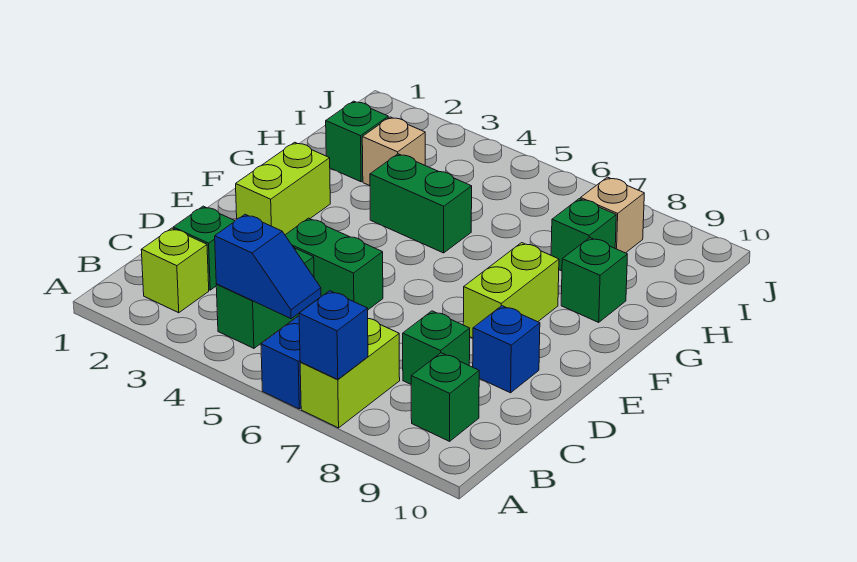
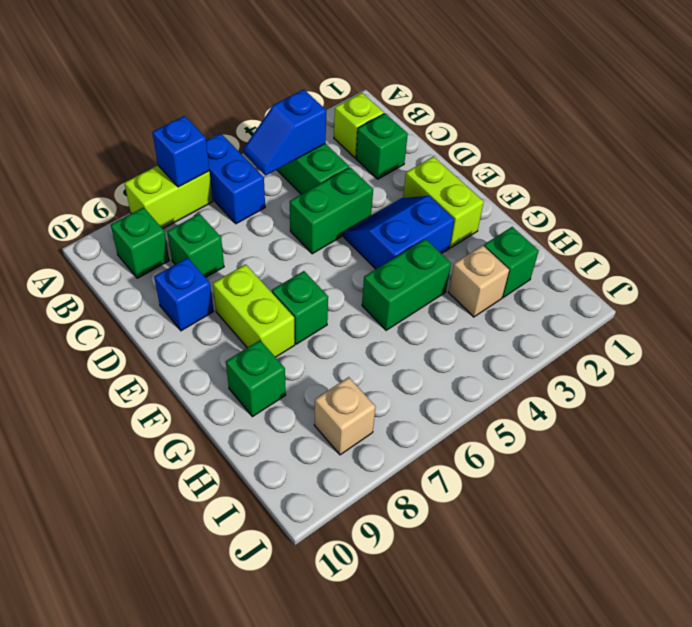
lime 1x2 brick [300,319,400,428] -> lime 1x2 brick turned to [125,166,213,229]
none -> blue 2x2 slope [344,196,454,269]
green 1x1 brick [551,199,616,271] -> green 1x1 brick moved to [272,271,328,344]

